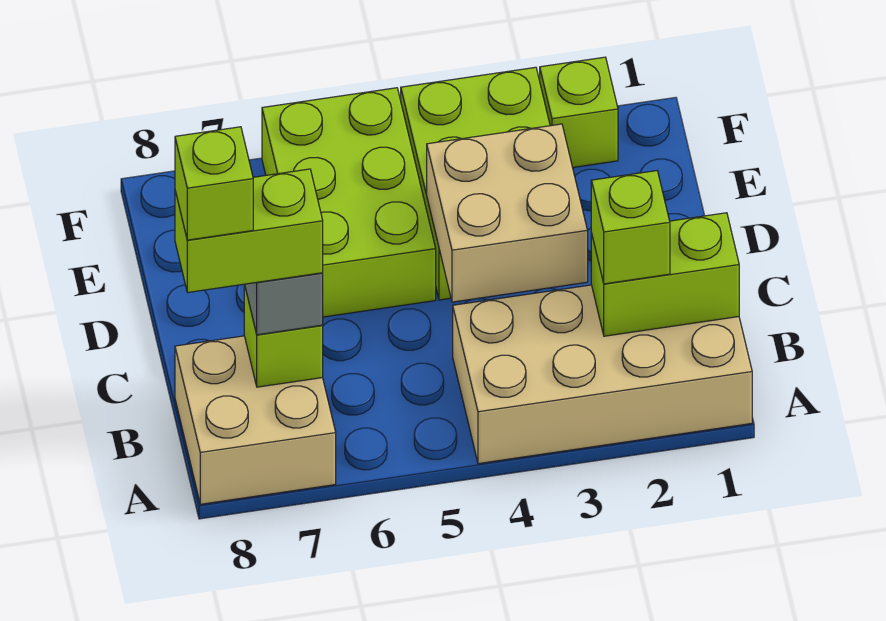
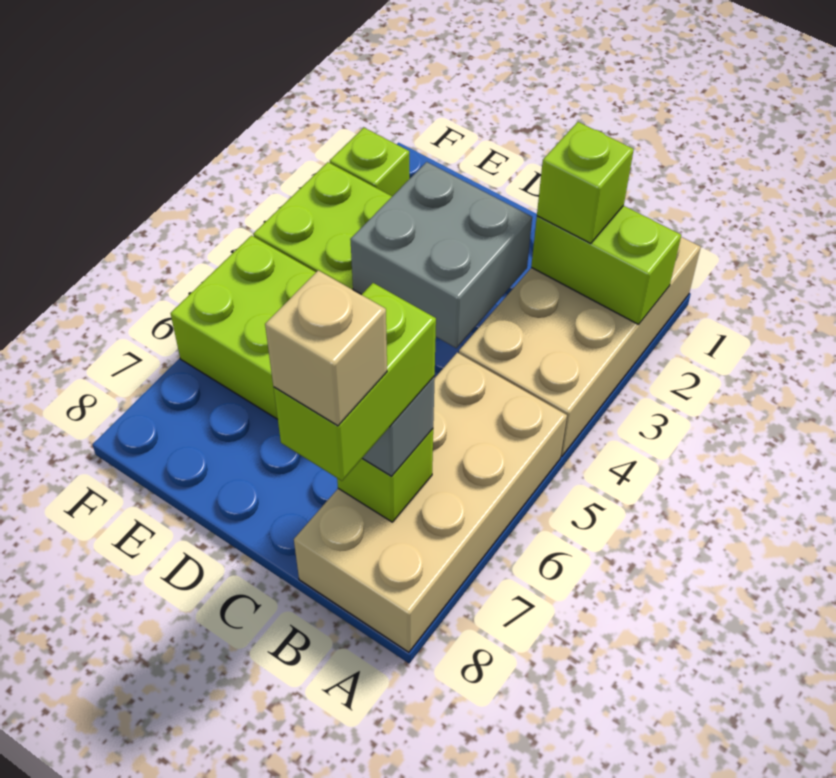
tan 2x2 brick [175,336,336,504] -> tan 2x4 brick [294,353,567,652]
lime 1x2 brick [591,213,739,336] -> lime 1x2 brick turned to [531,206,681,324]
lime 1x1 brick [175,127,253,240] -> tan 1x1 brick [265,270,387,426]
tan 2x2 brick [427,124,588,302] -> grey 2x2 brick [350,162,532,348]

